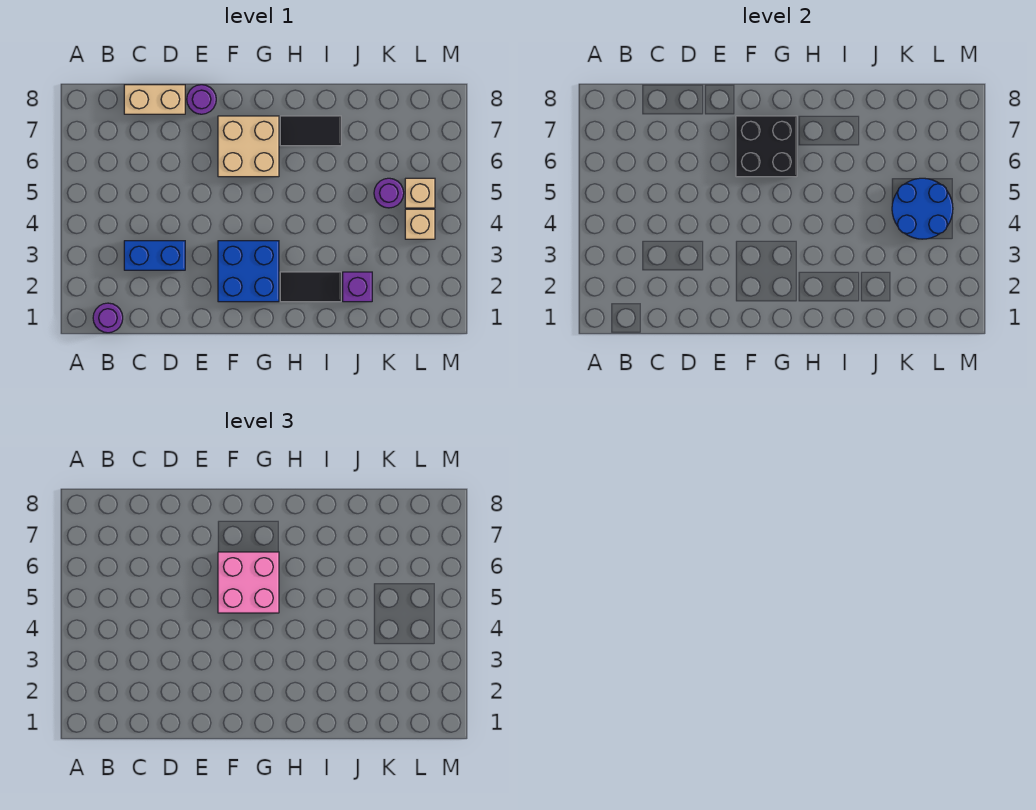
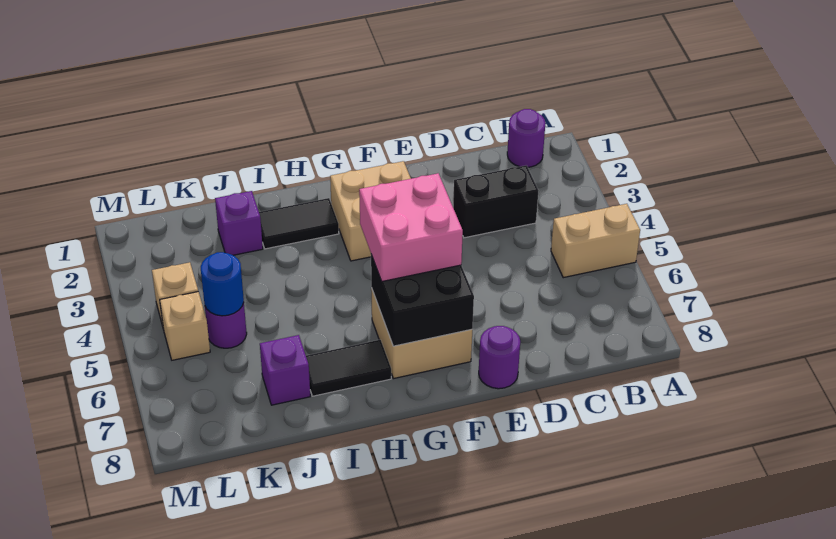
blue 1x2 brick [124,241,185,270] -> black 1x2 brick [453,165,538,238]
tan 1x2 brick [124,85,185,114] -> tan 1x2 brick moved to [551,204,640,278]
blue 2x2 brick [218,241,279,302] -> tan 2x2 brick [330,161,411,261]
none -> purple 1x1 brick [260,335,310,405]
blue 2x2 round brick [892,178,953,239] -> blue 1x1 round brick [201,252,244,316]

